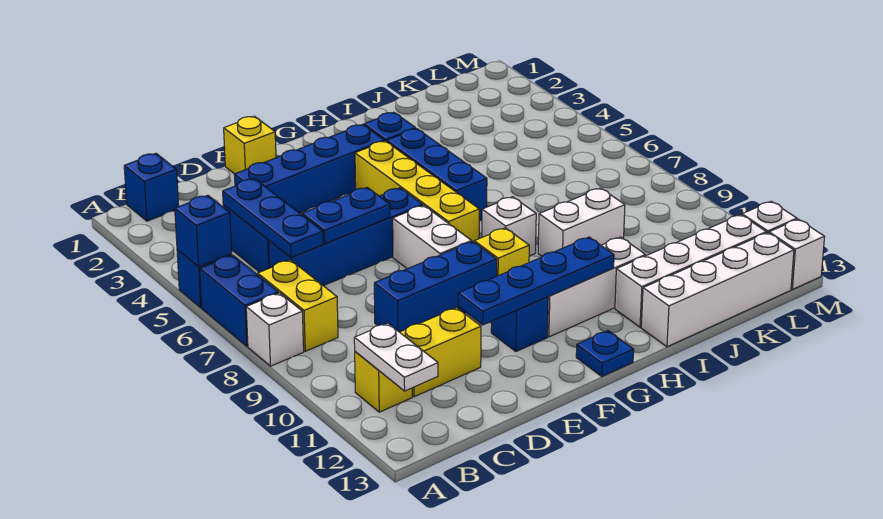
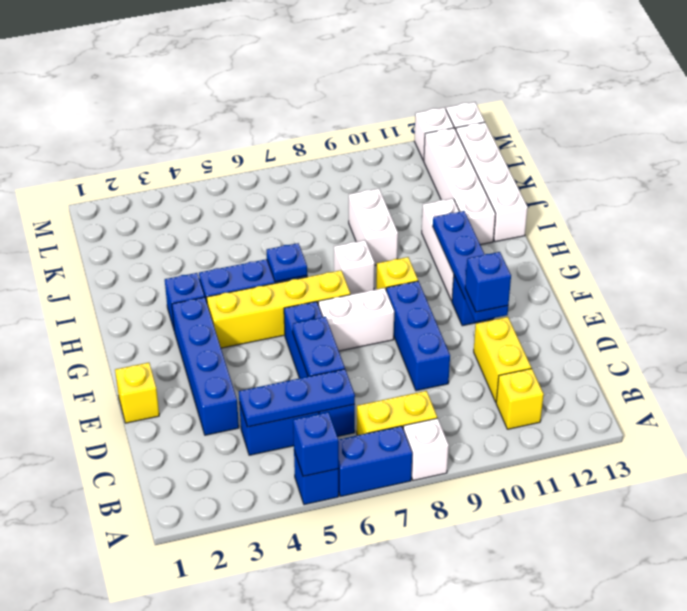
blue 1x1 brick [124,154,179,221] -> blue 1x1 brick moved to [465,252,511,312]
white 1x2 plate [354,323,438,391] -> none
blue 1x1 plate [576,331,634,376] -> blue 1x1 plate moved to [266,243,307,282]

